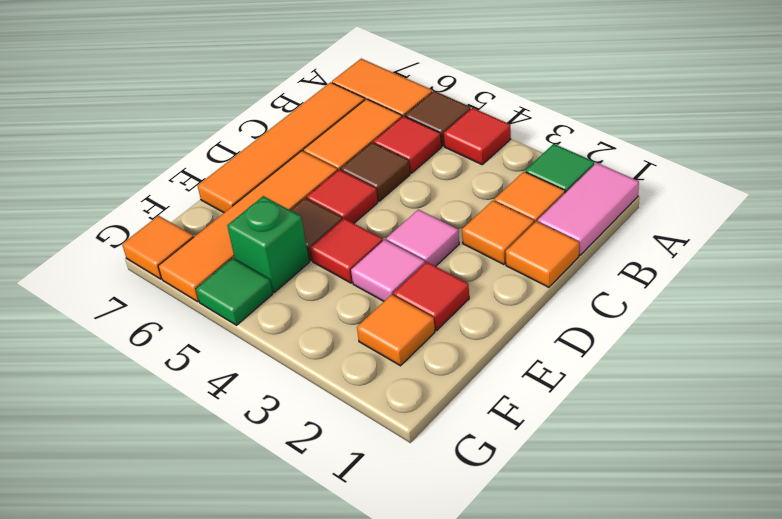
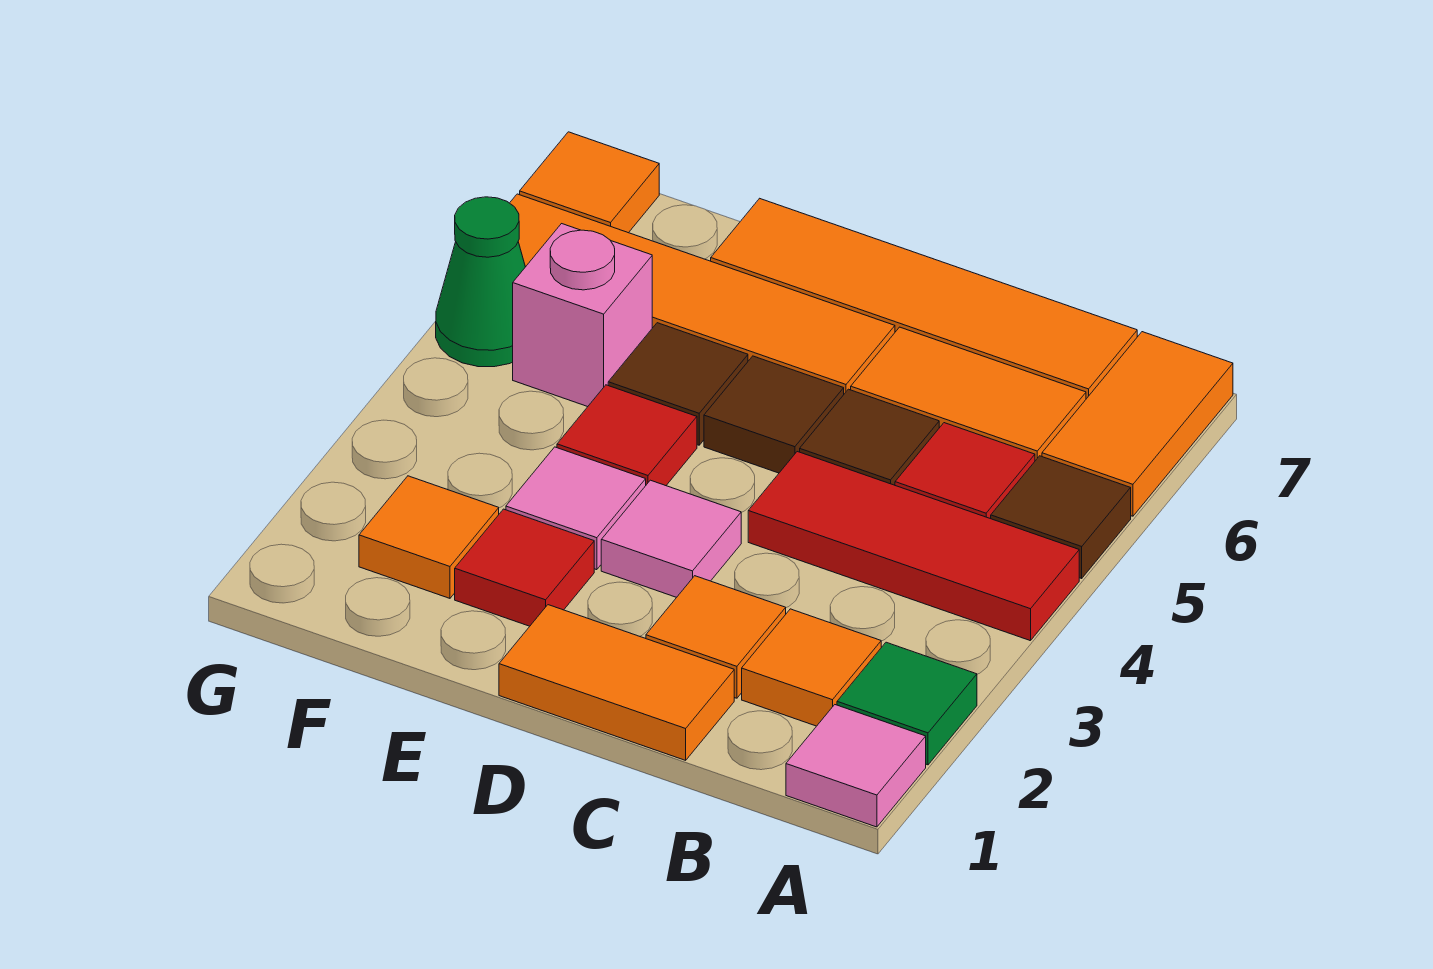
pink 1x2 tile [538,163,639,255] -> pink 1x1 tile [786,705,926,827]
red 1x1 tile [444,108,511,165] -> red 1x3 tile [748,452,1079,641]
orange 1x1 tile [506,221,579,287] -> orange 1x2 tile [499,605,734,760]
red 1x1 tile [307,170,378,223] -> brown 1x1 tile [704,356,844,473]
green 1x1 brick [227,196,309,292] -> pink 1x1 brick [513,224,652,407]
green 1x1 tile [196,258,273,325] -> green 1x1 cone [436,197,525,367]

